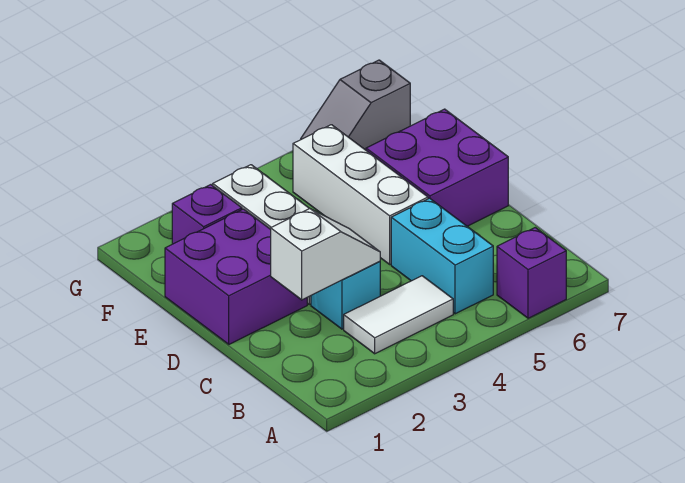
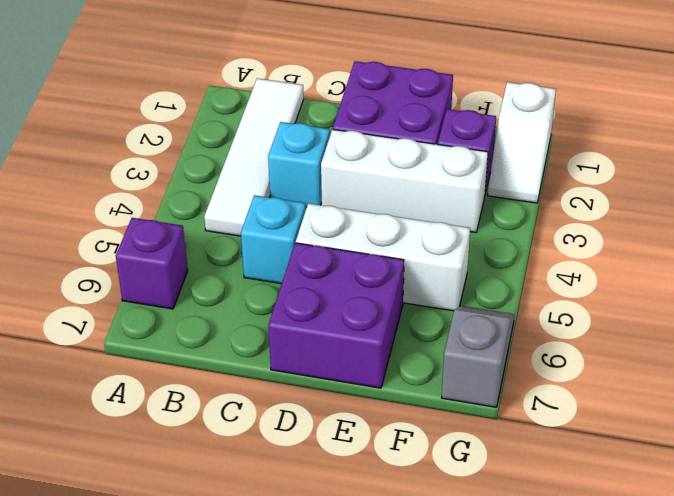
white 1x2 tile [344,276,453,354] -> white 1x4 tile [204,78,304,236]
cyan 1x2 brick [391,198,493,314] -> cyan 1x1 brick [241,195,306,284]
white 1x2 slope [271,208,380,300] -> white 1x2 slope moved to [488,82,556,203]

